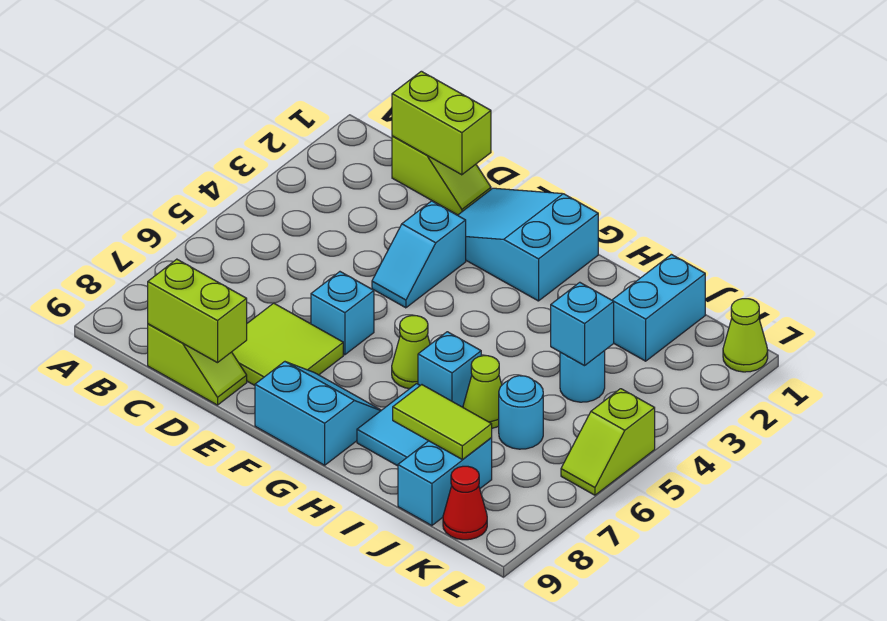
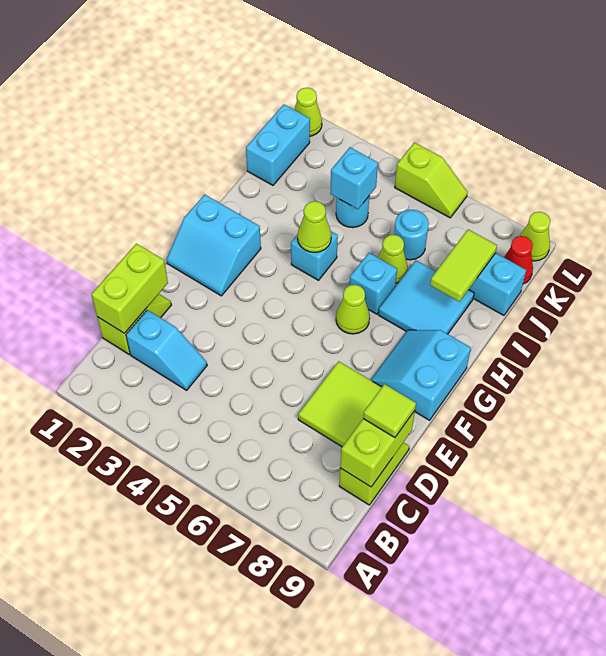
none -> lime 1x1 tile [363,384,416,438]
cyan 2x3 slope [458,188,598,301] -> cyan 2x2 slope [167,194,261,296]
cyan 1x2 slope [372,201,466,308] -> cyan 1x2 slope moved to [126,310,207,390]
cyan 1x1 brick [311,272,374,355] -> cyan 1x1 brick moved to [291,231,338,280]
none -> lime 1x1 cone [298,201,331,252]
cyan 1x2 brick [612,254,705,361] -> cyan 1x2 brick turned to [246,104,310,185]
none -> lime 1x1 cone [520,212,550,261]

